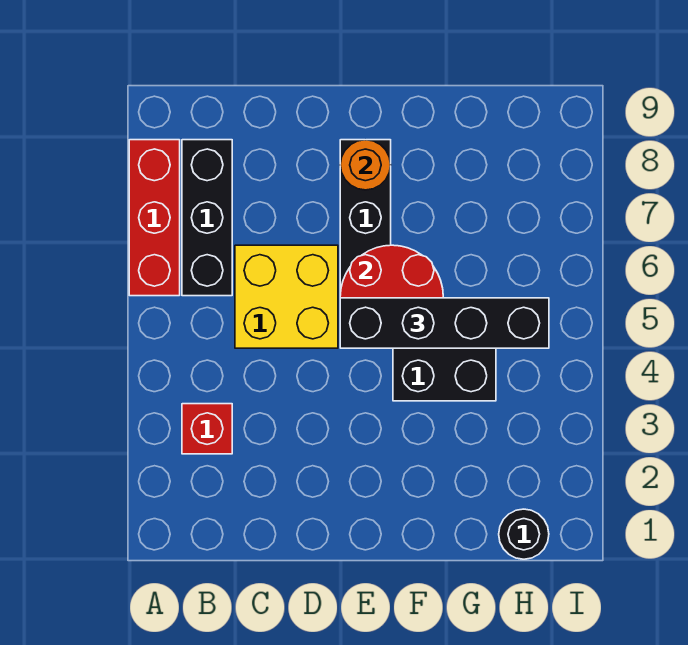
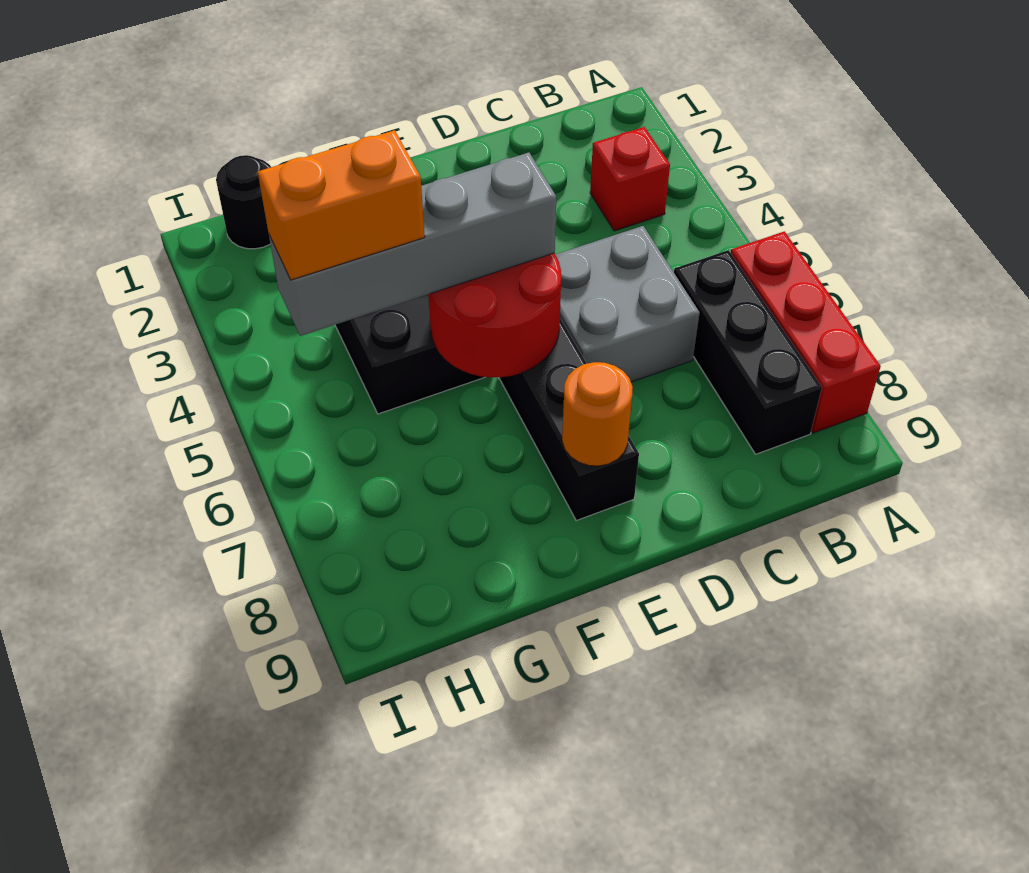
yellow 2x2 brick [235,245,338,348] -> grey 2x2 brick [555,226,699,382]
black 1x4 brick [340,298,549,348] -> grey 1x4 brick [269,153,556,336]
none -> orange 1x2 brick [258,130,425,280]

